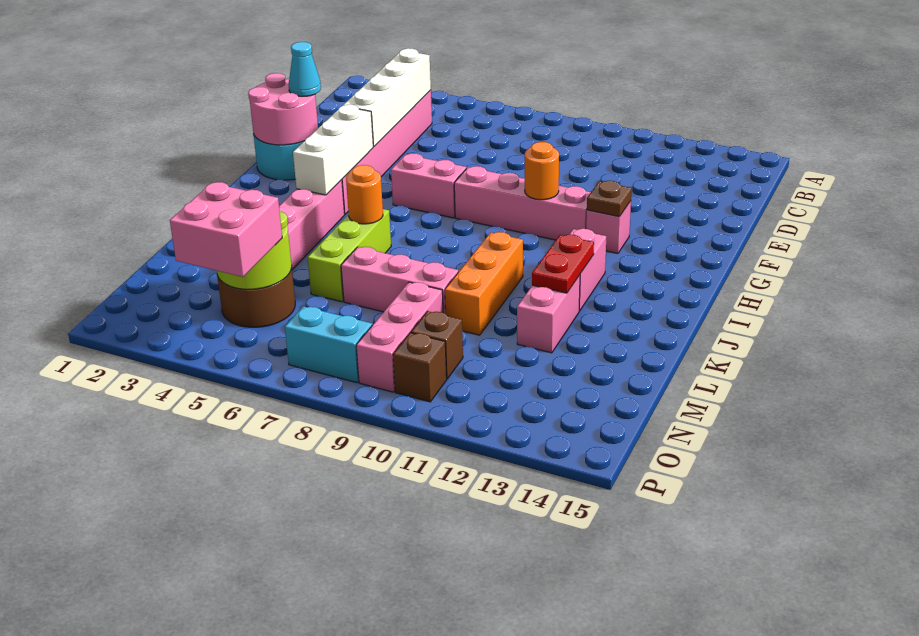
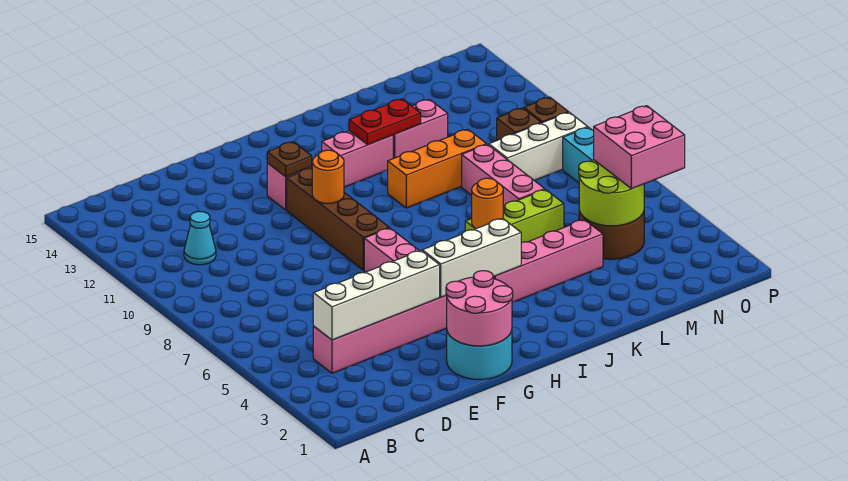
cyan 1x1 cone [289,42,321,96] -> cyan 1x1 cone moved to [184,211,216,265]
pink 1x4 brick [454,166,591,240] -> brown 1x4 brick [287,168,389,270]
pink 1x3 brick [356,282,443,392] -> white 1x3 brick [489,112,588,181]

